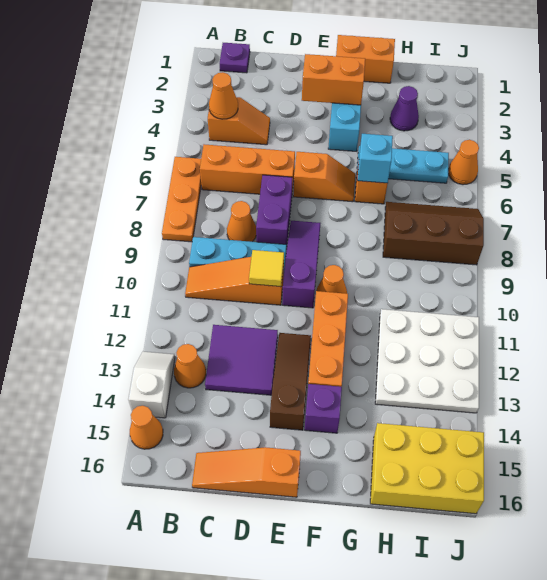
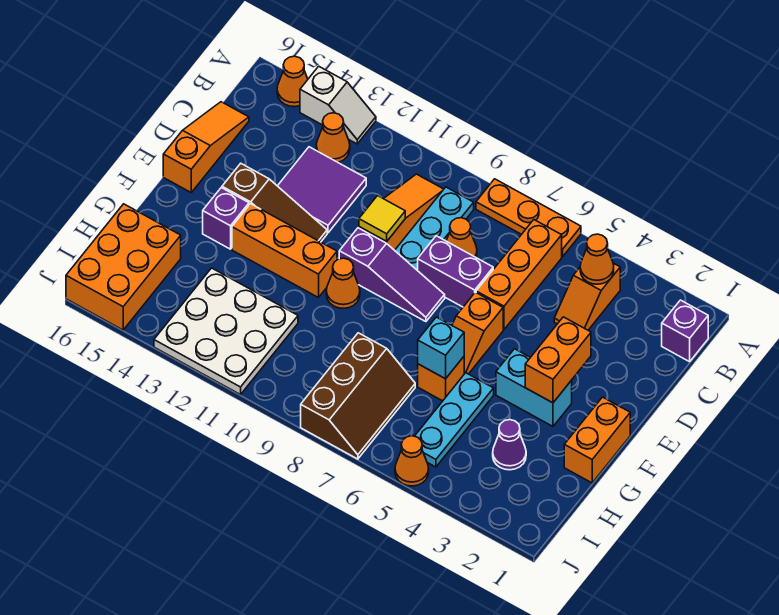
purple 1x1 plate [220,43,250,73] -> purple 1x1 brick [662,300,708,362]
yellow 2x3 brick [370,423,484,514] -> orange 2x3 brick [66,204,181,330]

